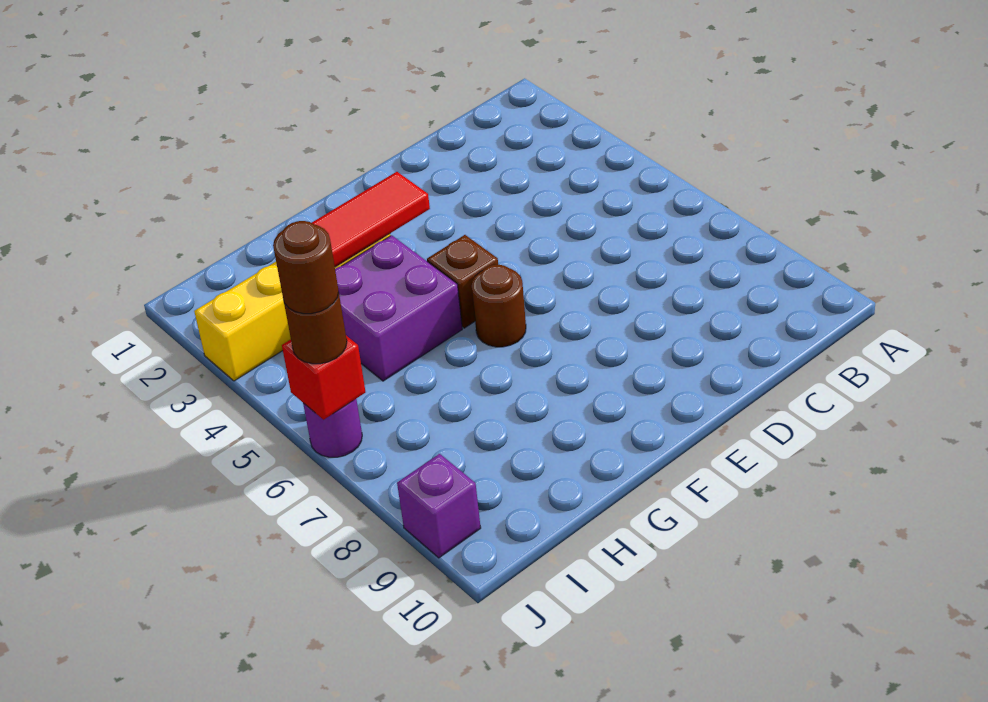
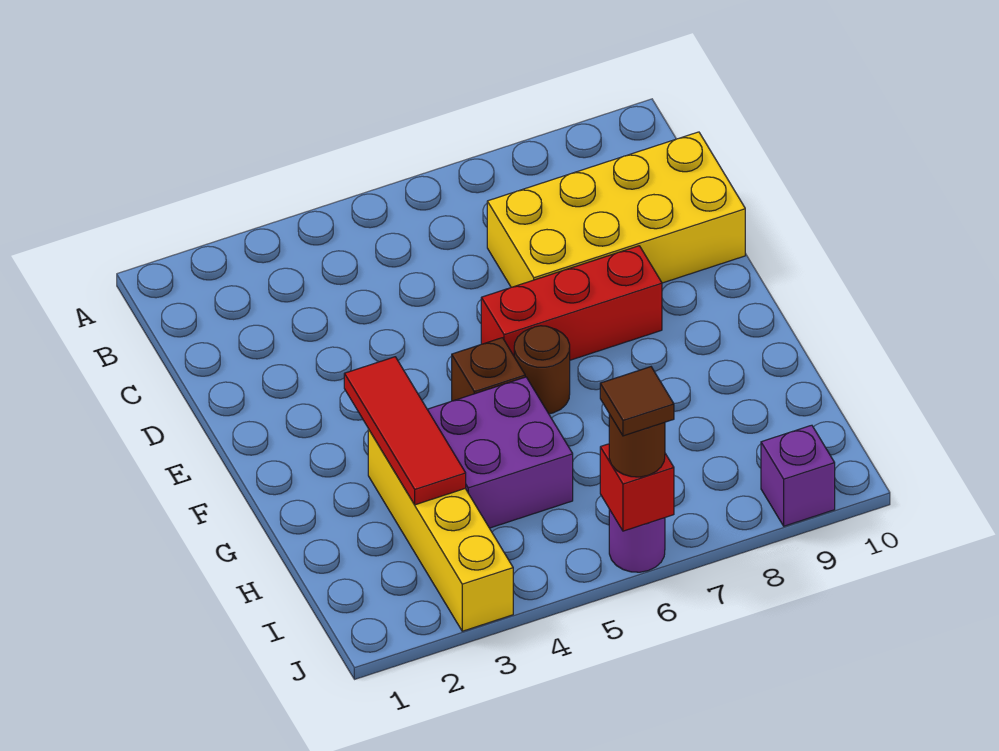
none -> yellow 2x4 brick [487,132,745,287]
none -> red 1x3 brick [481,246,662,360]
brown 1x1 round brick [273,221,339,314] -> brown 1x1 tile [600,367,674,436]

